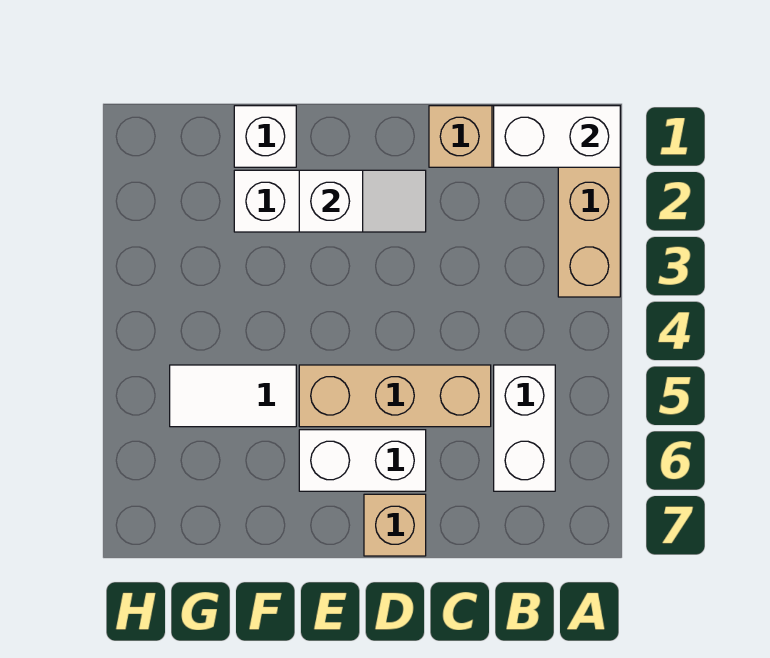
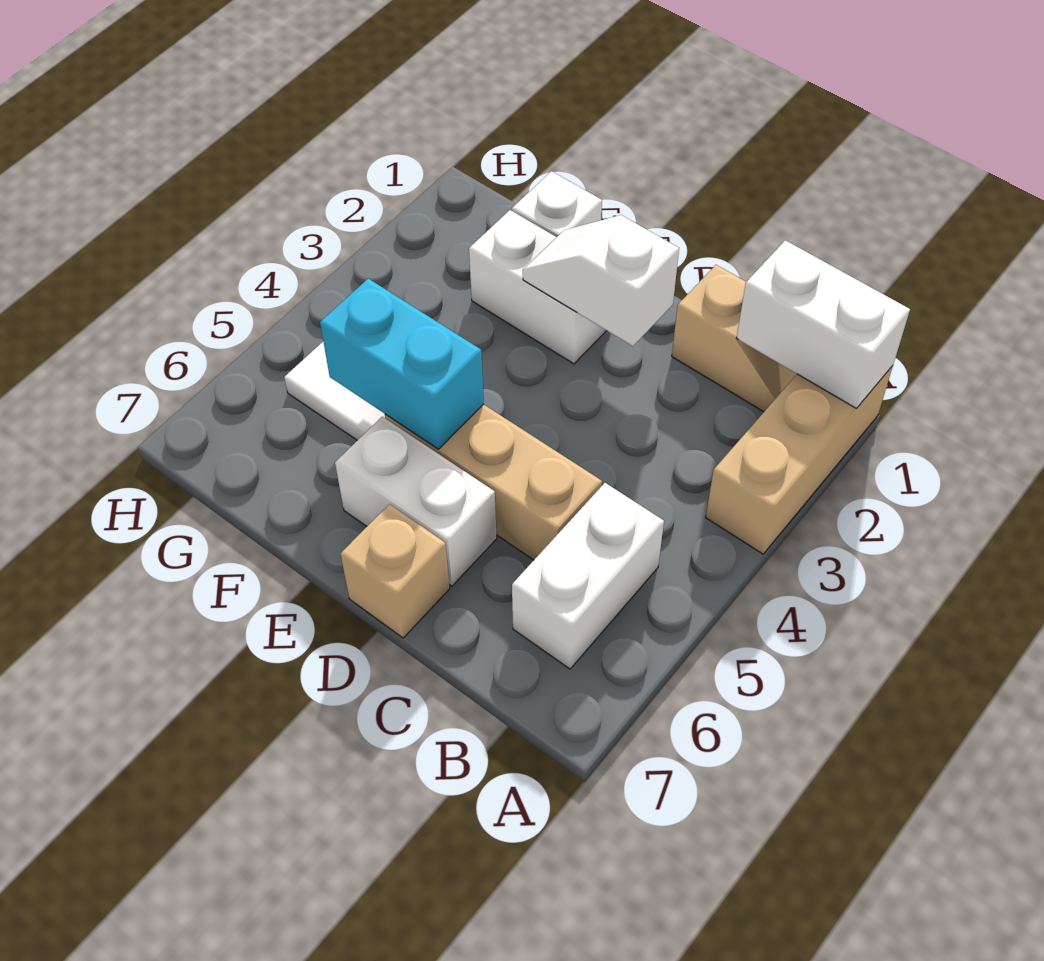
white 1x2 slope [299,170,426,232] -> white 1x2 slope turned to [523,215,679,346]
none -> cyan 1x2 brick [320,279,484,449]

